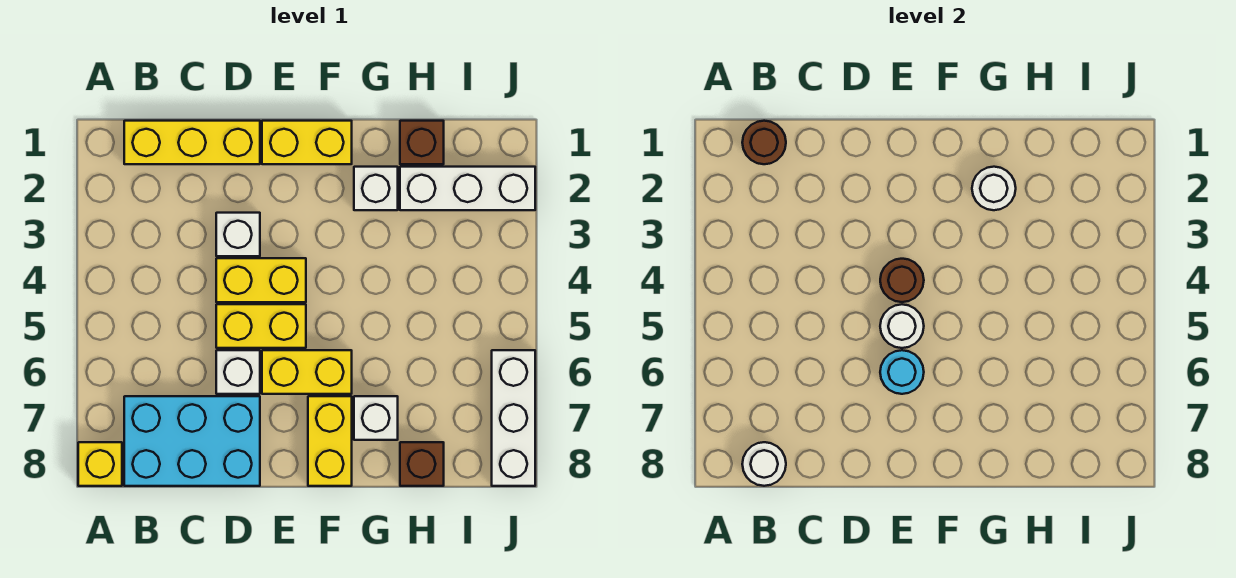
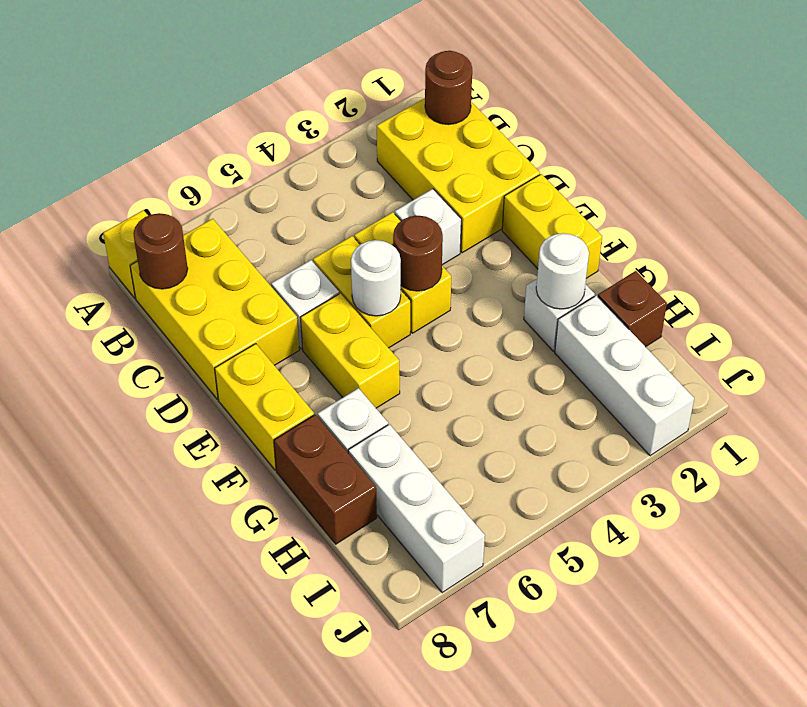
yellow 1x3 brick [124,121,260,164] -> yellow 2x3 brick [377,98,540,253]
cyan 2x3 brick [124,396,260,486] -> yellow 2x3 brick [130,219,299,399]
white 1x1 round brick [742,442,786,486] -> brown 1x1 round brick [133,213,188,289]
cyan 1x1 round brick [880,350,924,394] -> none
yellow 1x2 brick [308,396,352,486] -> yellow 1x2 brick turned to [215,344,314,470]
brown 1x1 brick [400,442,444,486] -> brown 1x2 brick [274,415,377,544]
white 1x3 brick [492,350,535,486] -> white 1x3 brick turned to [348,424,485,593]

